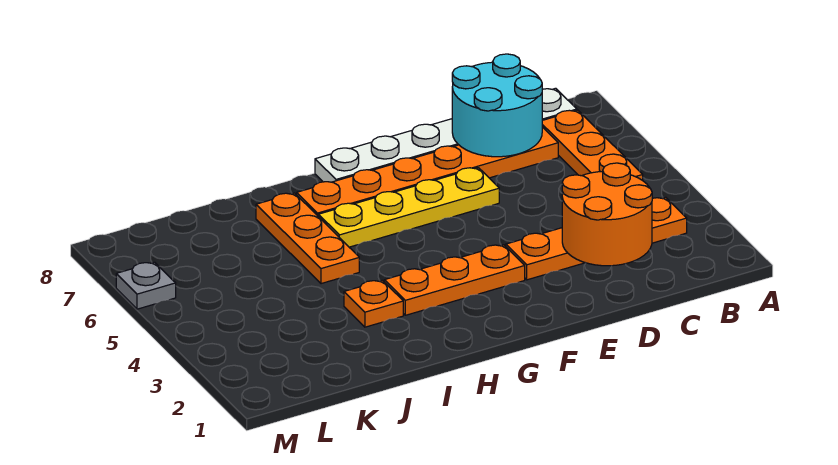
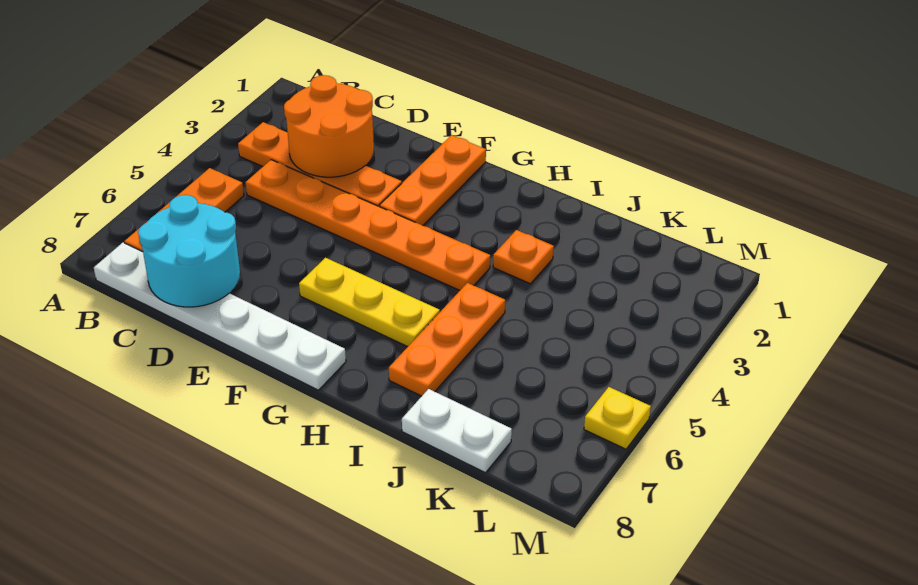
orange 1x6 plate [297,127,558,217] -> orange 1x6 plate moved to [245,160,490,290]
yellow 1x4 plate [319,168,499,247] -> yellow 1x3 plate [299,258,440,347]
orange 1x3 plate [384,245,525,315] -> orange 1x3 plate turned to [379,135,486,225]
none -> white 1x2 plate [402,389,512,473]
grey 1x1 plate [116,262,176,309] -> yellow 1x1 plate [584,387,651,449]

